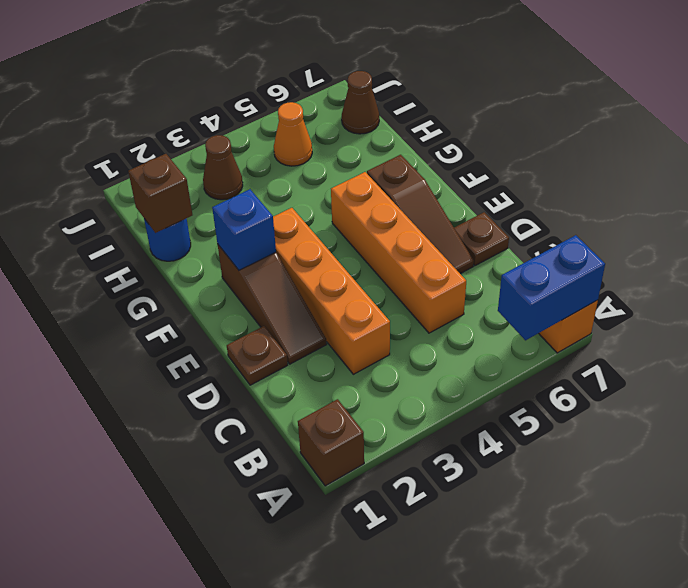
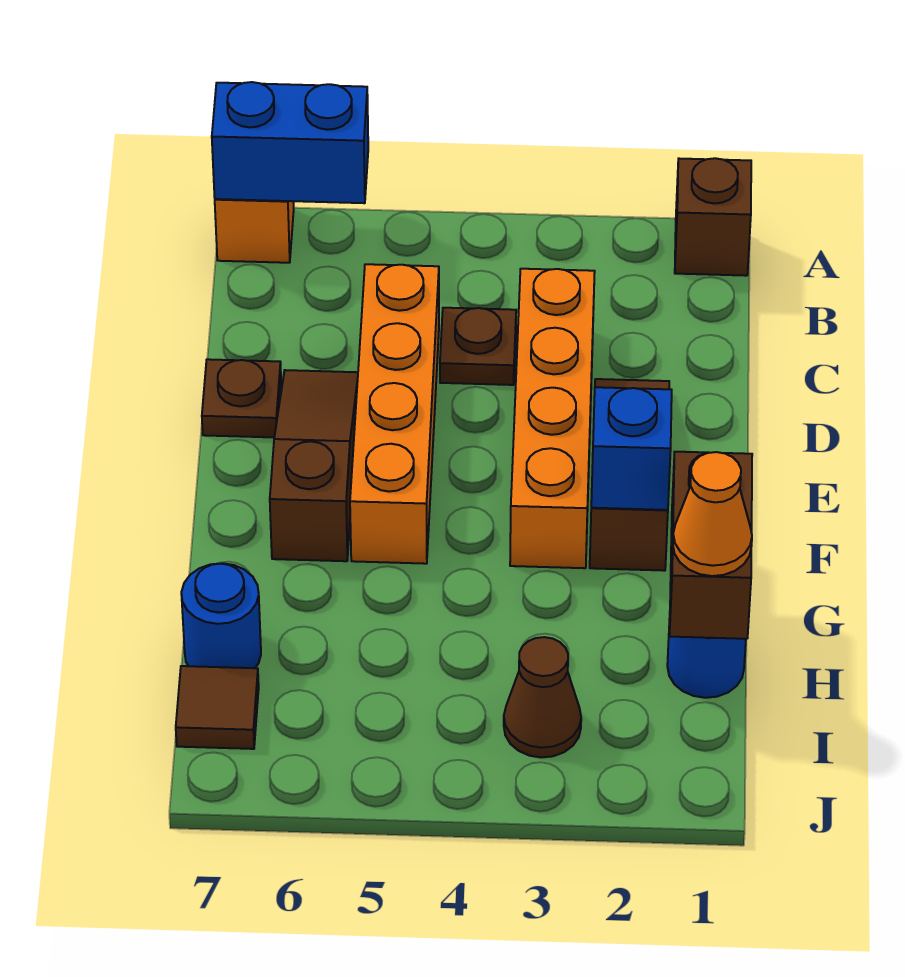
brown 1x1 plate [227,326,288,385] -> brown 1x1 plate moved to [440,308,516,385]
brown 1x1 brick [128,154,192,233] -> brown 1x2 brick [670,452,752,639]
none -> blue 1x1 round brick [181,563,261,668]
orange 1x1 cone [274,102,312,166] -> orange 1x1 cone moved to [673,452,752,576]
brown 1x1 cone [342,71,379,134] -> brown 1x1 tile [176,666,259,749]

